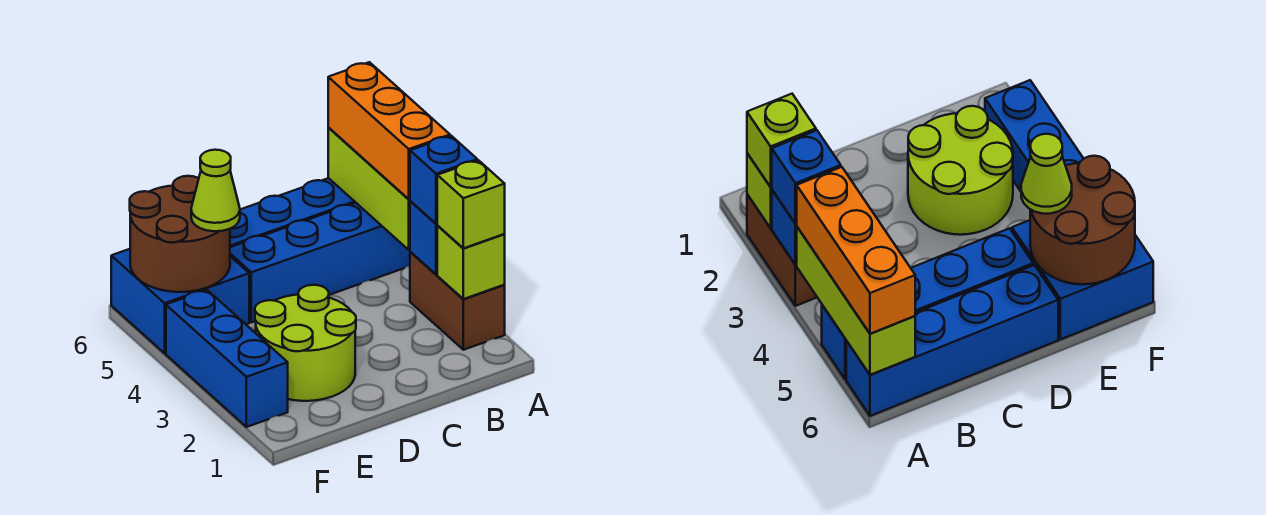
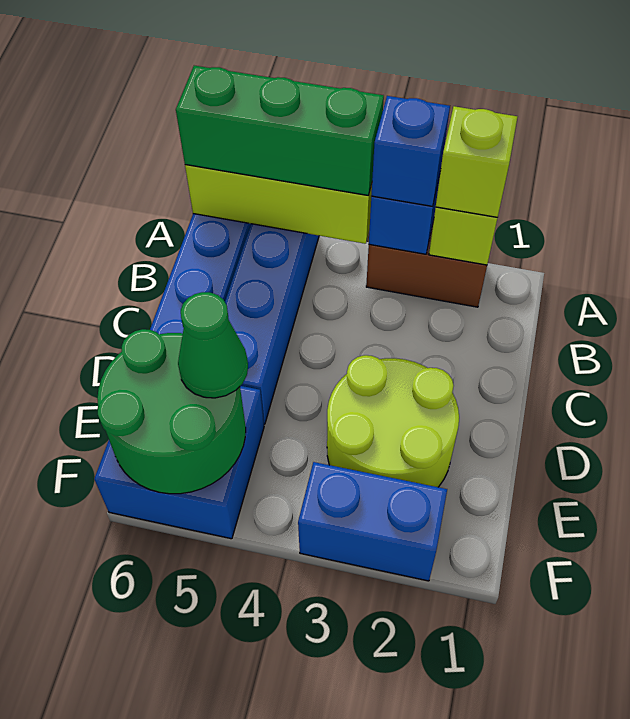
orange 1x3 brick [328,62,450,199] -> green 1x3 brick [176,66,384,195]
brown 2x2 round brick [130,176,230,292] -> green 2x2 round brick [97,329,246,494]
lime 1x1 cone [191,150,240,231] -> green 1x1 cone [178,292,248,398]
blue 1x3 brick [166,290,288,427] -> blue 1x2 brick [298,462,447,581]

